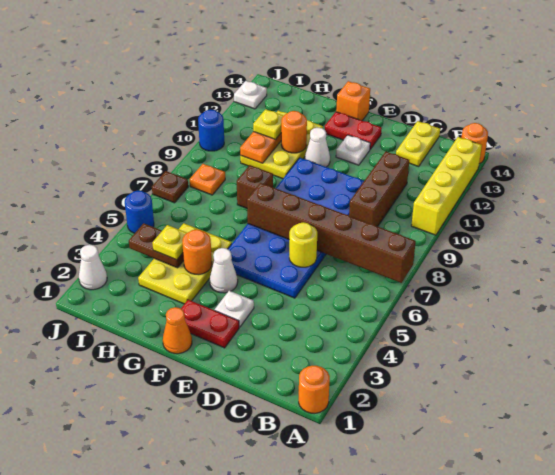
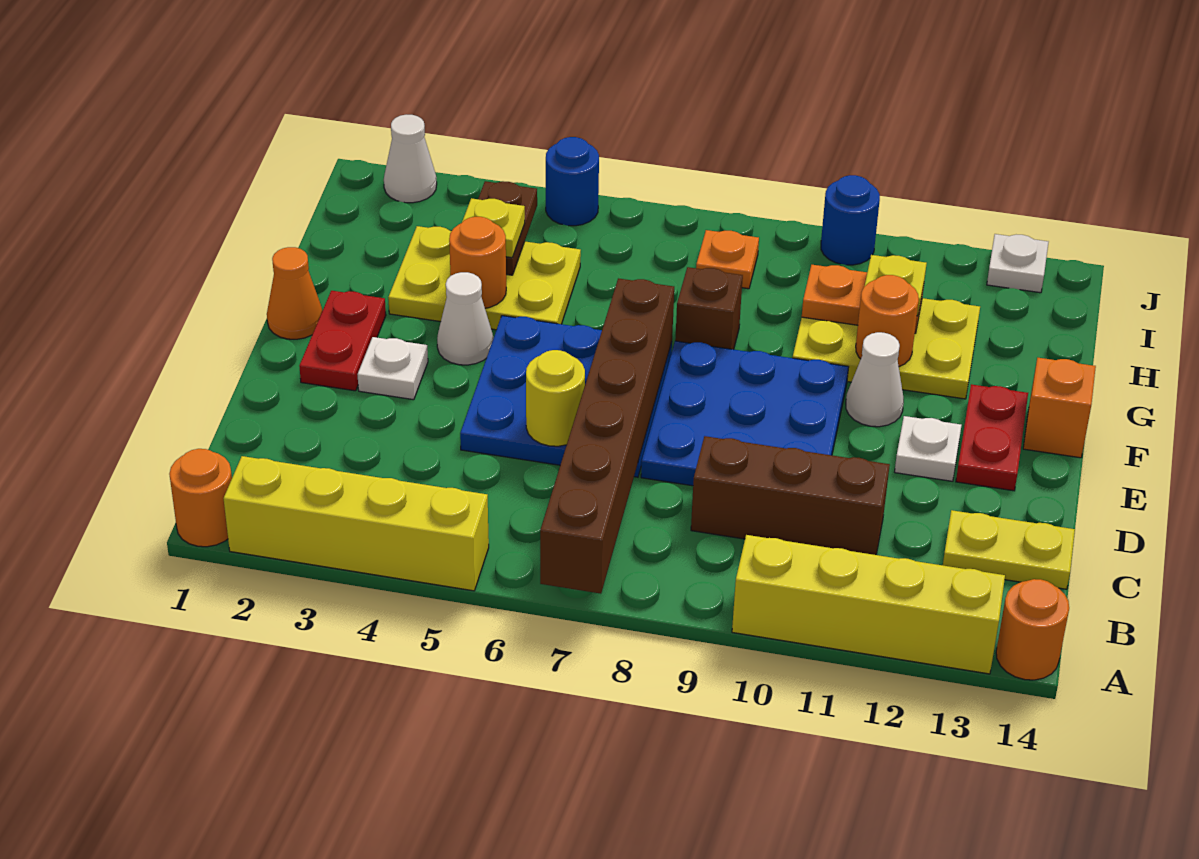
none -> yellow 1x4 brick [224,456,489,591]
brown 1x1 plate [152,171,188,203] -> none

